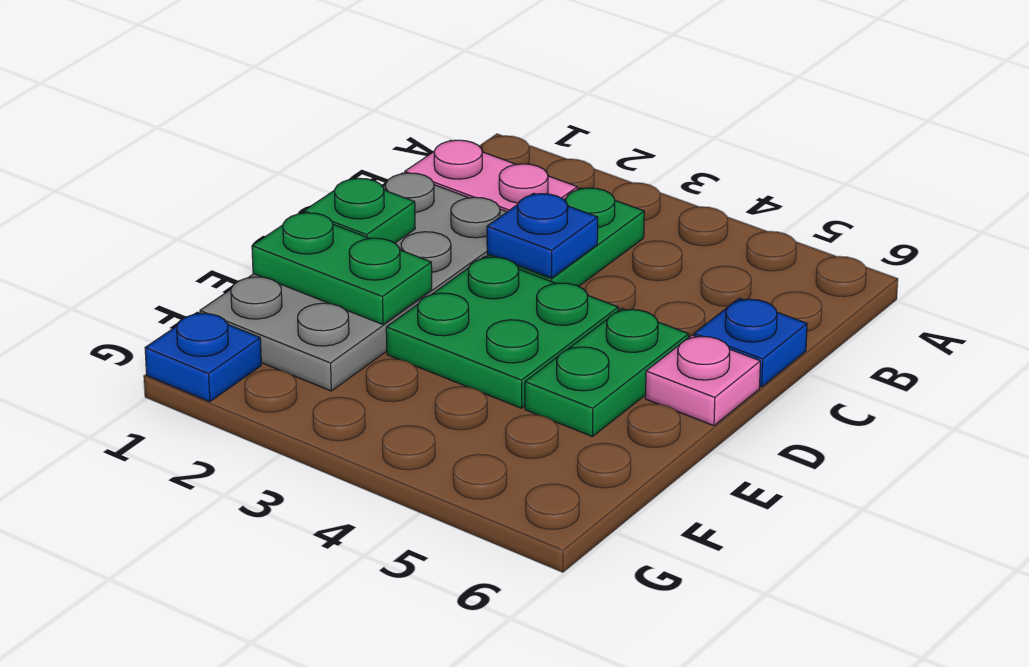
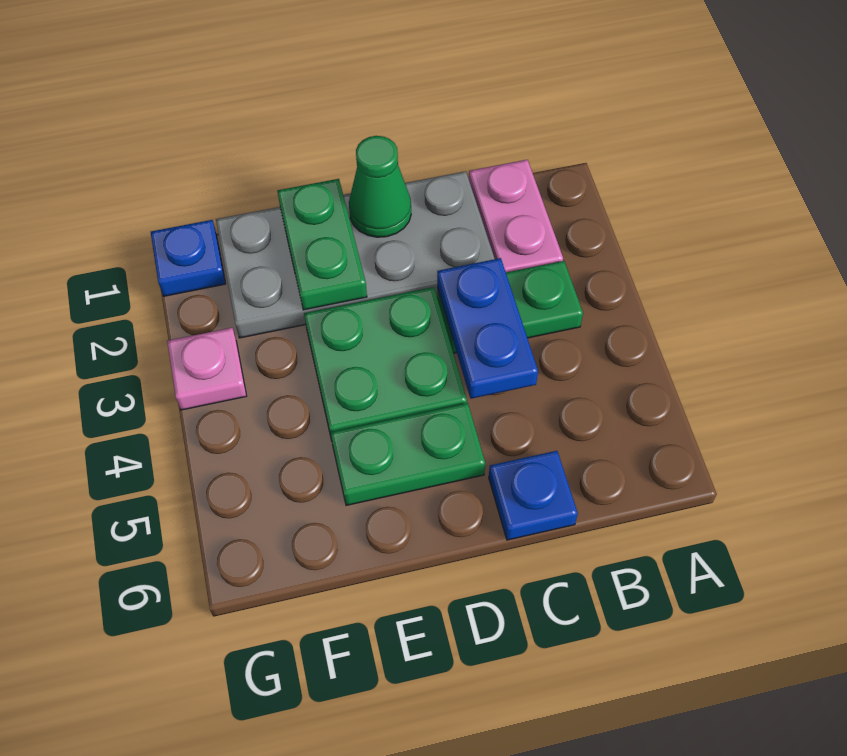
blue 1x1 plate [487,193,598,278] -> blue 1x2 plate [437,258,538,399]
green 1x1 plate [304,178,415,243] -> green 1x1 cone [349,136,411,237]
pink 1x1 plate [646,335,760,426] -> pink 1x1 plate moved to [167,328,246,410]

